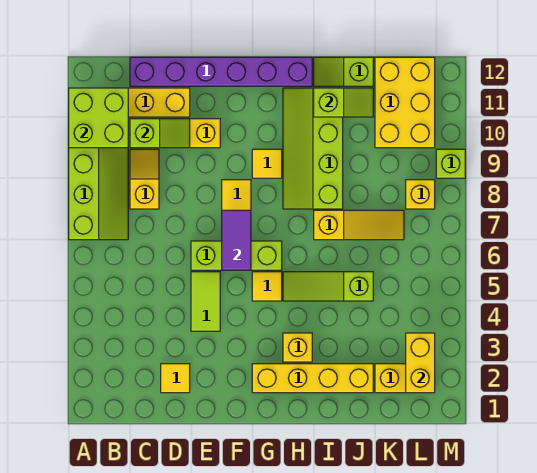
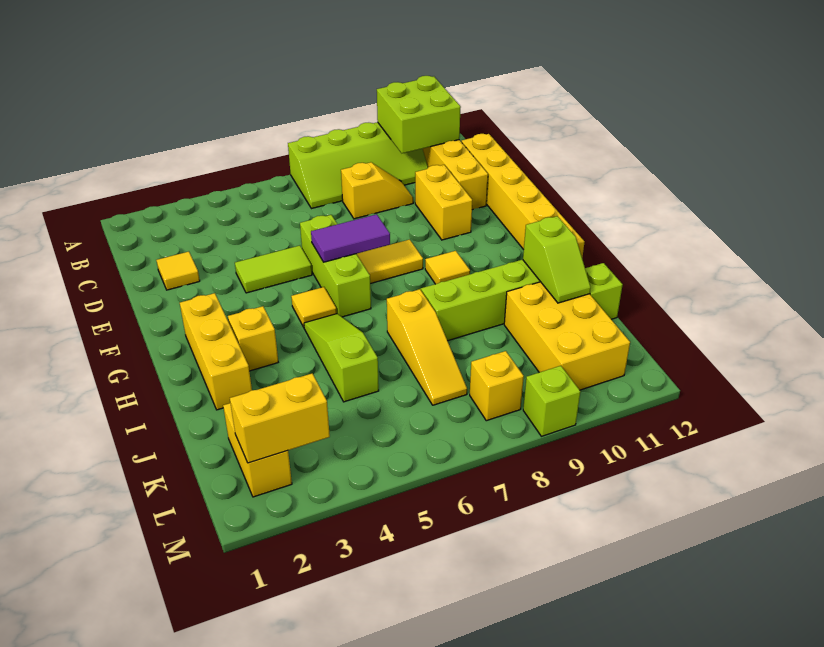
lime 1x2 slope [130,119,190,148] -> none
purple 1x6 brick [130,57,312,86] -> yellow 1x6 brick [461,134,584,257]
yellow 1x4 brick [252,364,373,393] -> yellow 1x3 brick [180,293,252,410]
yellow 2x3 brick [375,57,435,148] -> yellow 2x3 brick turned to [504,282,630,390]

